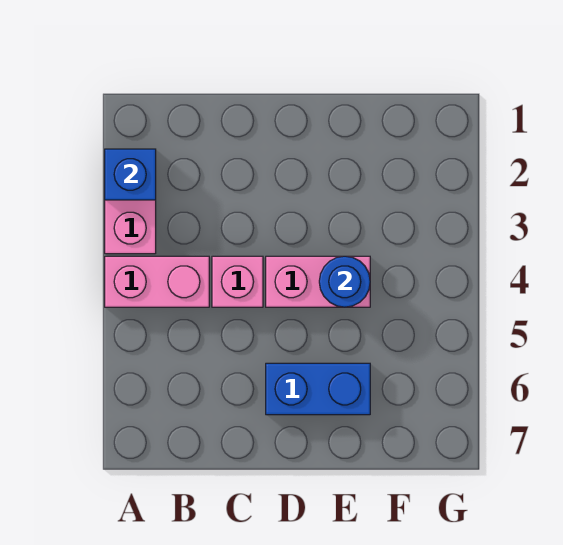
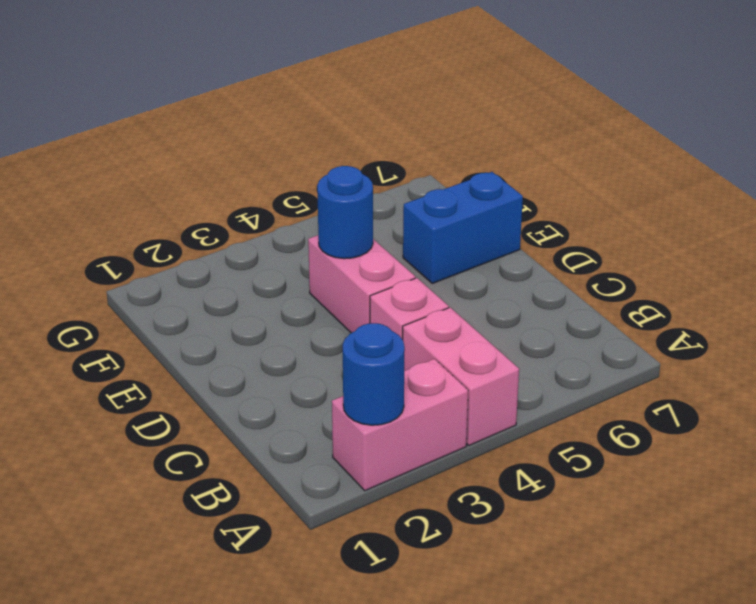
blue 1x1 brick [105,149,156,200] -> blue 1x1 round brick [343,323,405,425]
blue 1x2 brick [266,363,370,415] -> blue 1x2 brick turned to [403,172,523,283]

